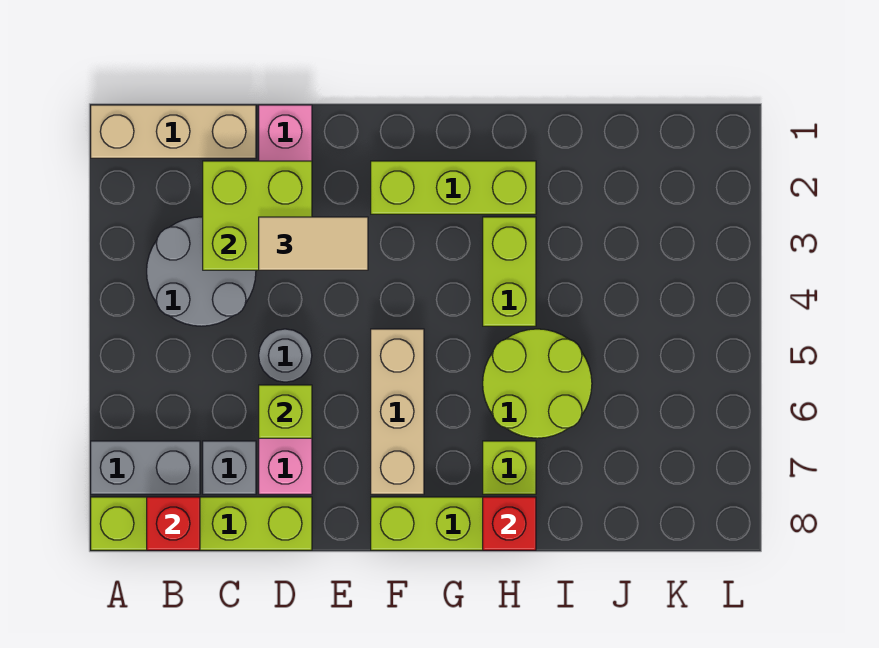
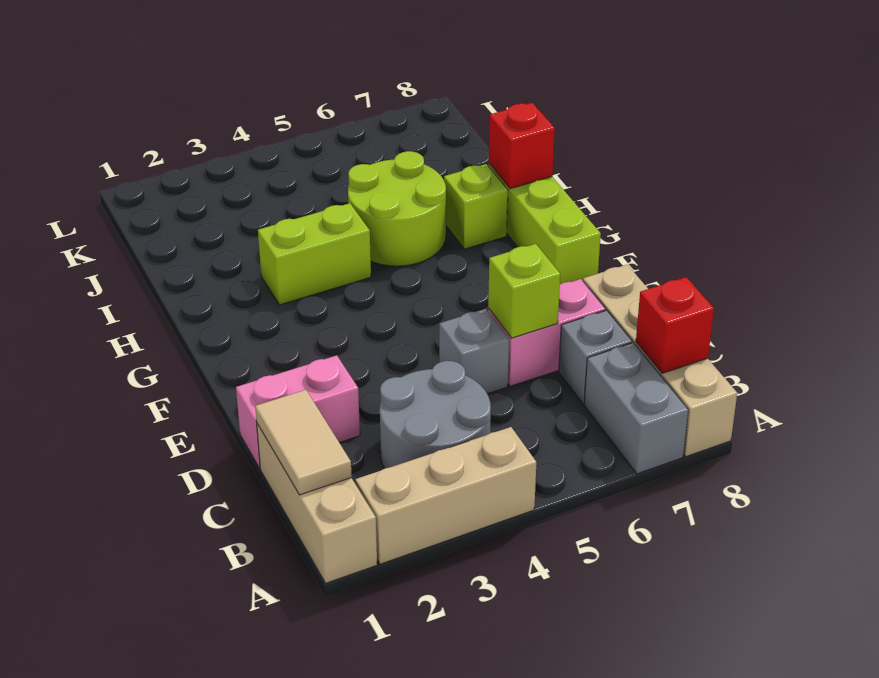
lime 1x4 brick [91,497,312,550] -> tan 1x4 brick [583,265,737,457]
lime 2x2 brick [203,161,312,270] -> none
tan 1x2 tile [259,217,368,270] -> tan 1x2 tile moved to [255,390,352,495]
grey 1x1 round brick [259,329,312,382] -> grey 1x1 brick [439,309,509,394]
lime 1x3 brick [371,161,536,214] -> none
tan 1x3 brick [371,329,424,494] -> tan 1x3 brick moved to [355,427,536,564]

